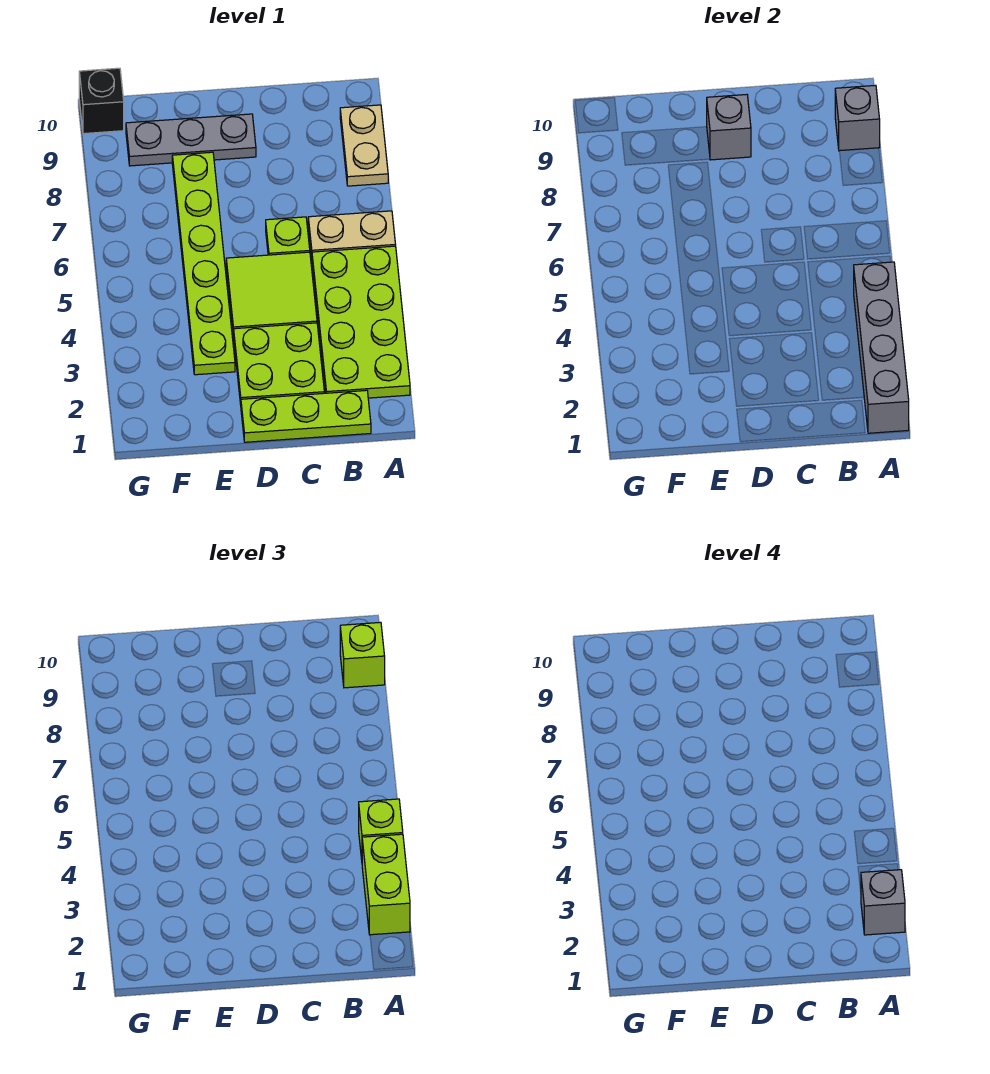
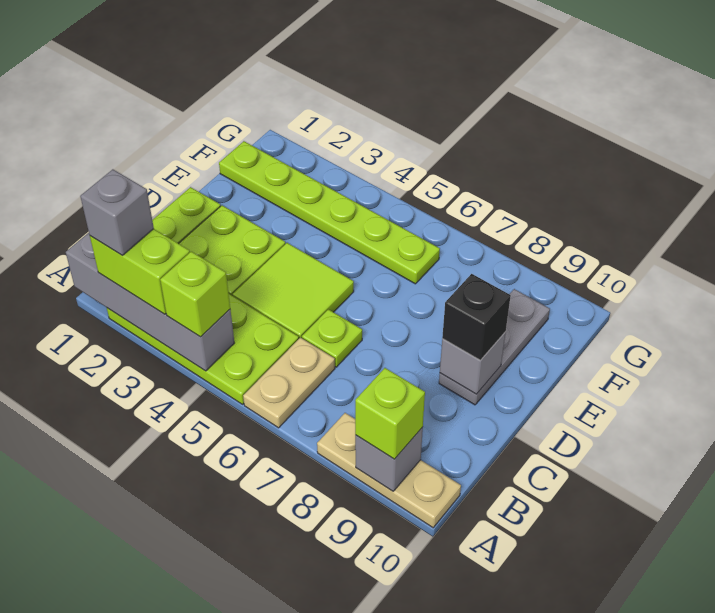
tan 1x2 plate [340,105,388,186] -> tan 1x3 plate [317,413,461,528]
lime 1x6 plate [172,152,235,375] -> lime 1x6 plate moved to [219,141,440,284]
black 1x1 brick [79,68,124,134] -> black 1x1 brick moved to [442,274,511,360]

